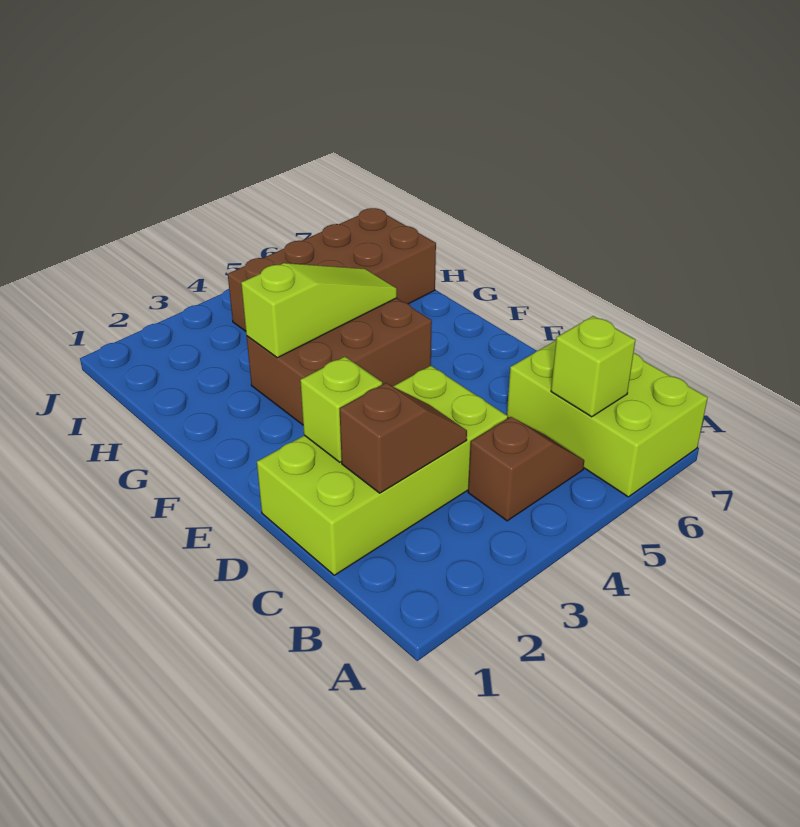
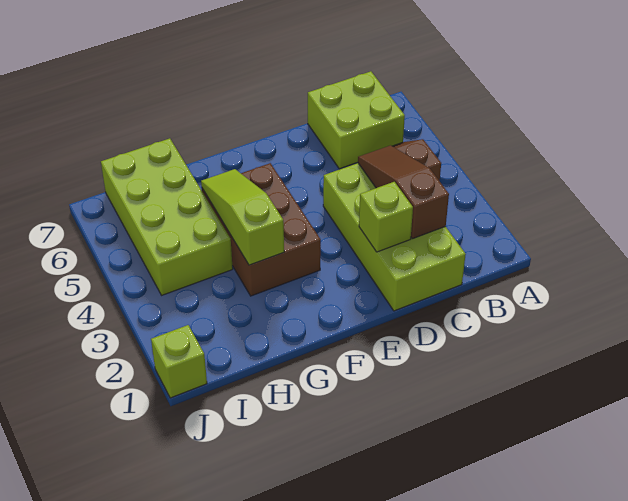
lime 2x3 brick [507,341,708,497] -> lime 2x2 brick [308,71,405,169]
lime 1x1 brick [551,316,635,417] -> lime 1x1 brick moved to [151,325,207,398]
brown 1x2 slope [339,383,467,493] -> brown 1x3 slope [358,145,449,239]
brown 2x4 brick [228,208,436,331] -> lime 2x4 brick [101,138,233,295]

